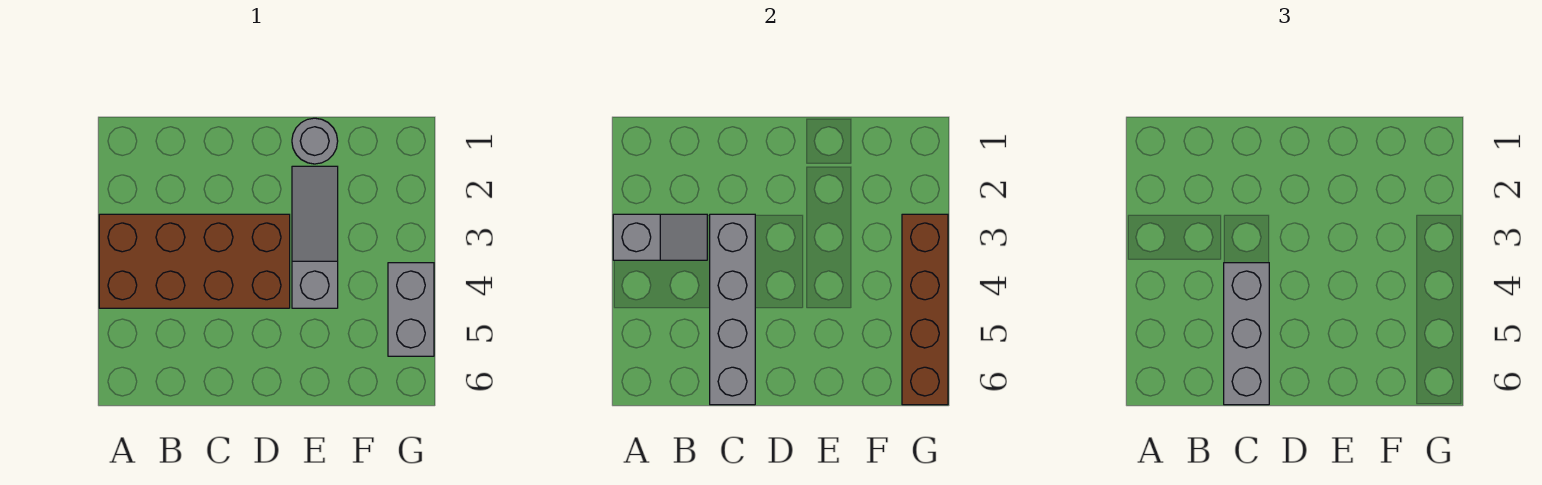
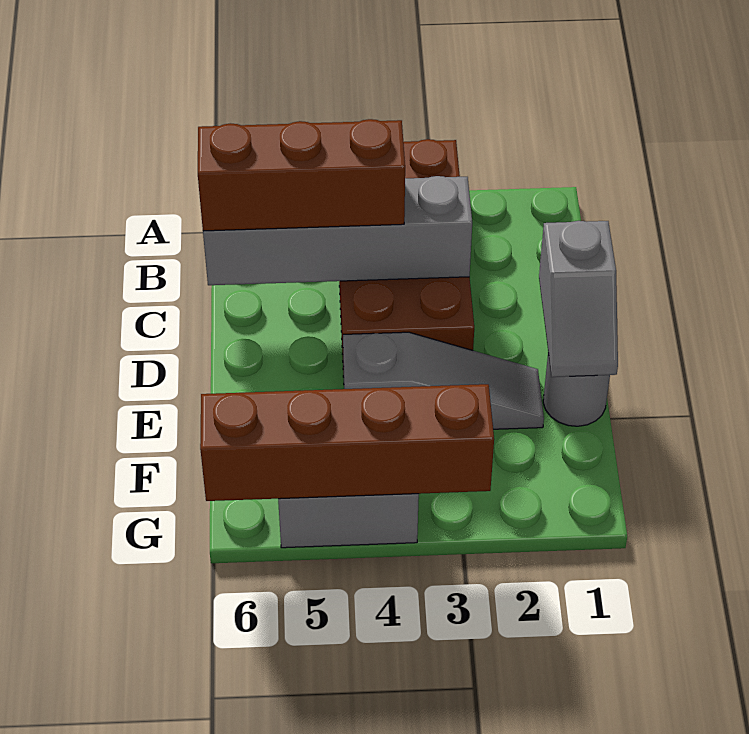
grey 1x2 slope [613,214,707,260] -> grey 1x2 slope moved to [539,221,618,377]
grey 1x3 brick [1224,263,1269,405] -> brown 1x3 brick [198,119,405,231]

